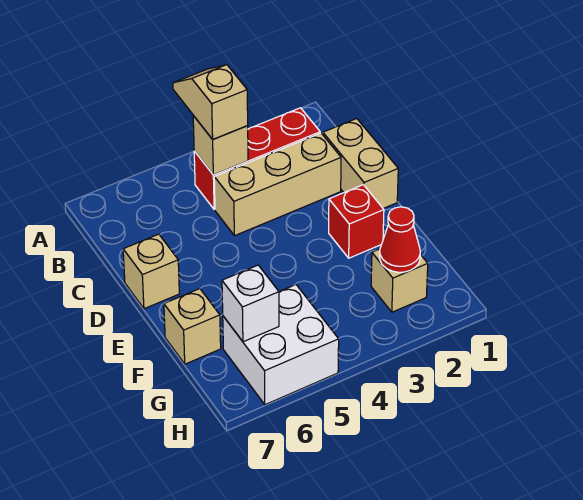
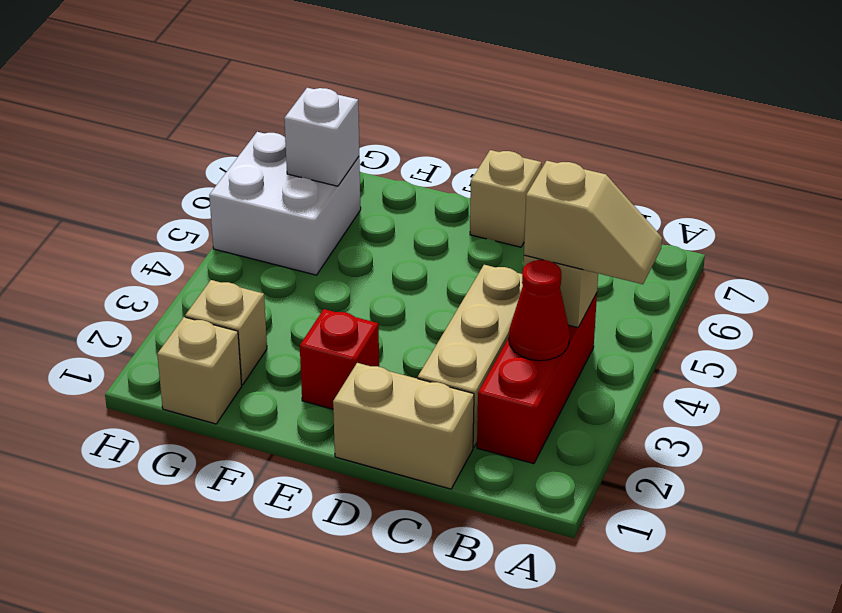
tan 1x1 brick [164,289,221,364] -> tan 1x1 brick moved to [157,317,242,424]
red 1x1 cone [380,207,420,272] -> red 1x1 cone moved to [509,260,570,361]

